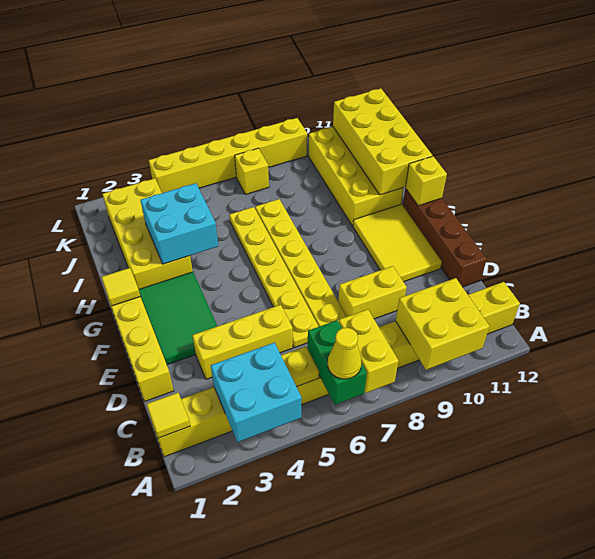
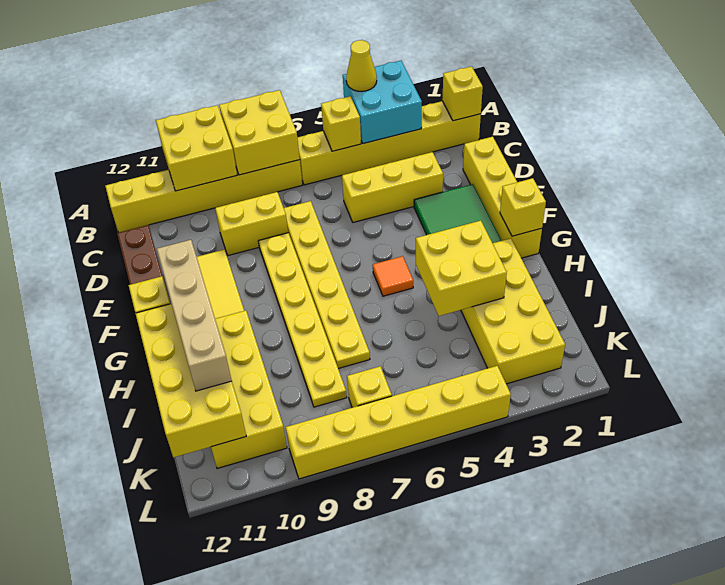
green 1x2 brick [308,320,367,405] -> none
yellow 1x1 cone [328,328,362,379] -> yellow 1x1 cone moved to [346,40,377,91]
yellow 1x2 brick [339,309,398,393] -> yellow 2x2 brick [219,90,300,175]
yellow 1x1 tile [147,393,190,438] -> yellow 1x1 brick [442,66,483,121]
yellow 1x1 plate [281,346,319,387] -> yellow 1x1 brick [321,96,361,151]
yellow 1x6 plate [229,207,319,348] -> yellow 1x6 plate moved to [258,233,347,407]
yellow 1x1 tile [102,268,140,306] -> yellow 1x1 brick [500,178,546,236]
none -> orange 1x1 tile [373,256,413,296]
none -> tan 1x4 brick [157,240,232,391]
cyan 2x2 brick [141,183,218,264] -> yellow 2x2 brick [416,221,507,316]

